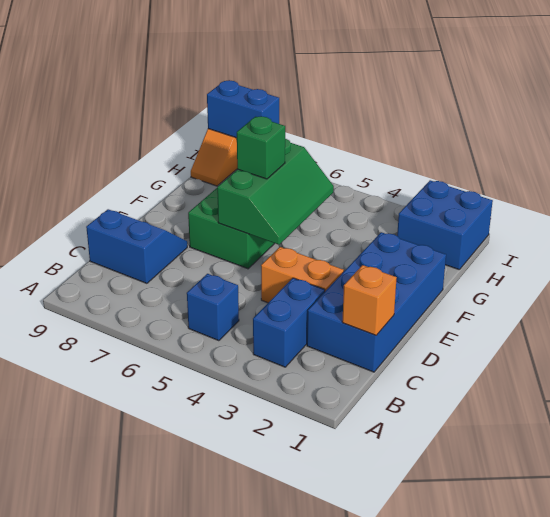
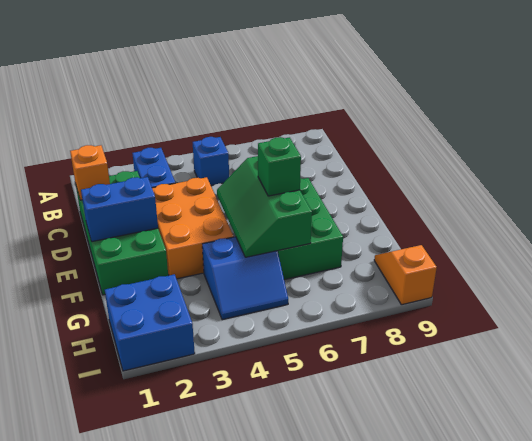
blue 2x4 brick [307,232,446,372] -> green 2x4 brick [76,171,168,295]
blue 2x2 slope [86,209,187,283] -> blue 2x2 slope moved to [202,237,288,320]
orange 1x2 brick [261,247,344,303] -> orange 2x3 brick [152,177,234,279]
blue 1x2 brick [207,80,279,138] -> blue 1x2 brick moved to [81,177,158,242]

